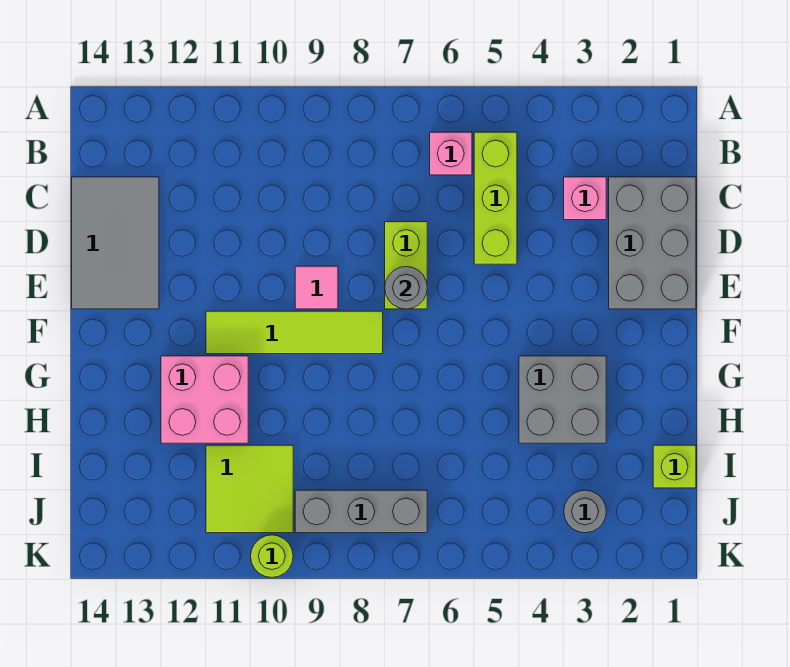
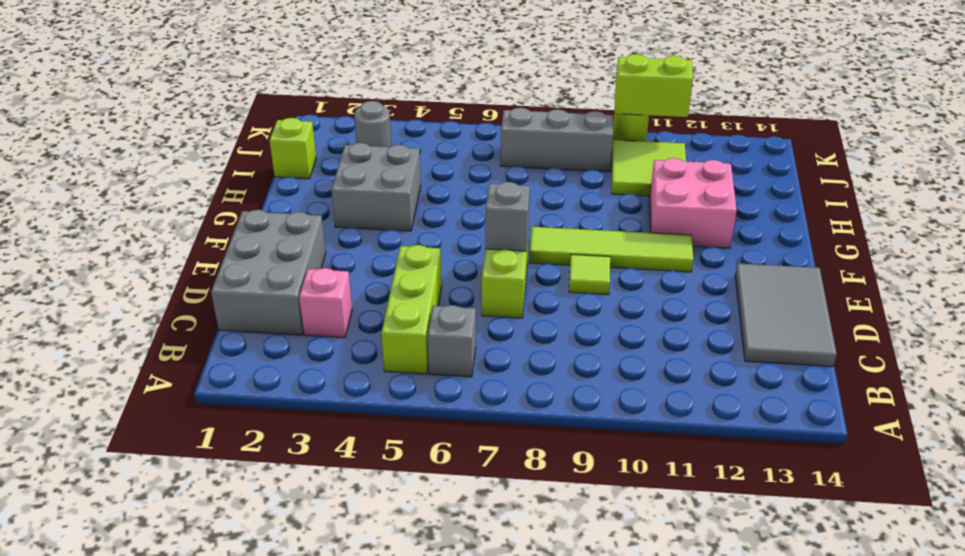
pink 1x1 brick [430,132,472,175] -> grey 1x1 brick [428,305,476,377]
grey 1x1 round brick [385,267,427,309] -> grey 1x1 brick [485,182,530,251]
pink 1x1 tile [295,266,338,309] -> lime 1x1 tile [569,254,610,295]
none -> lime 1x2 brick [615,54,693,117]

